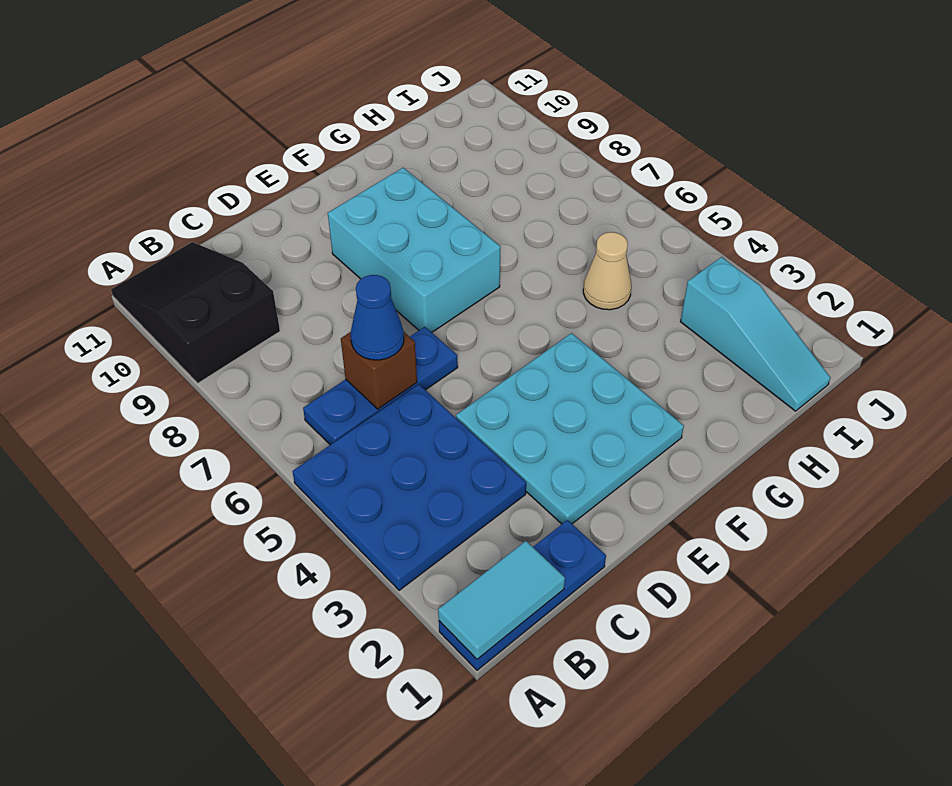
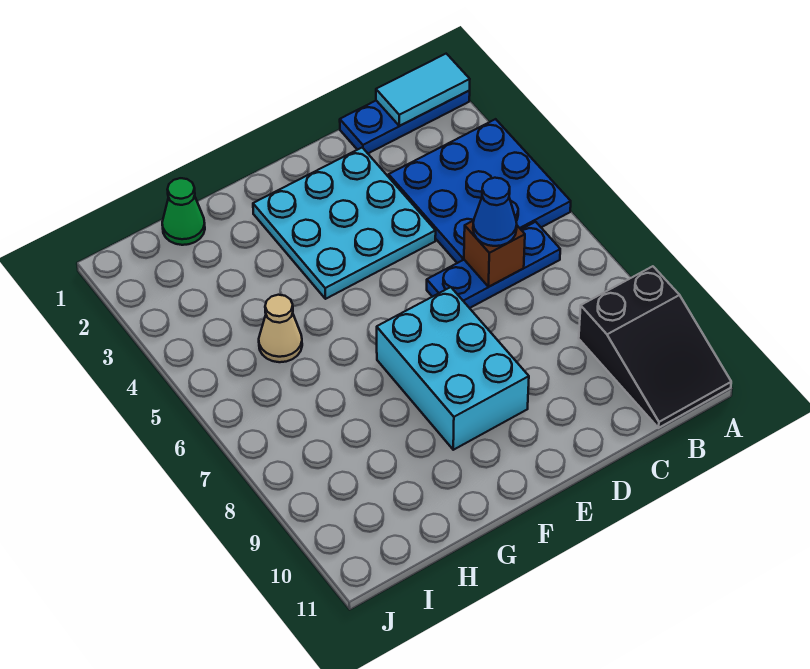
none -> green 1x1 cone [162,178,205,245]
cyan 1x3 slope [680,257,831,411] -> none

